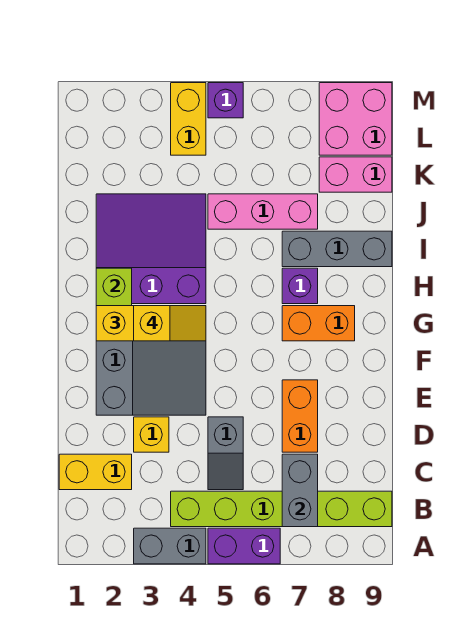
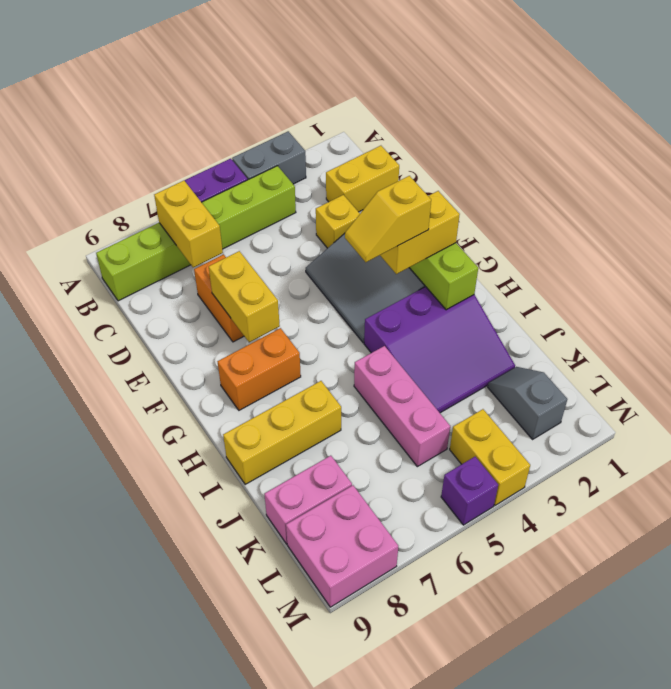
grey 1x2 brick [282,454,318,527] -> yellow 1x2 brick [154,181,223,268]
grey 1x2 slope [208,417,243,490] -> grey 1x2 slope moved to [488,367,567,439]
none -> yellow 1x2 brick [209,251,280,342]
purple 1x1 brick [282,268,318,304] -> none
grey 1x3 brick [282,231,392,267] -> yellow 1x3 brick [223,381,341,484]
pink 1x3 brick [208,194,318,229] -> pink 1x3 brick turned to [354,346,450,467]

